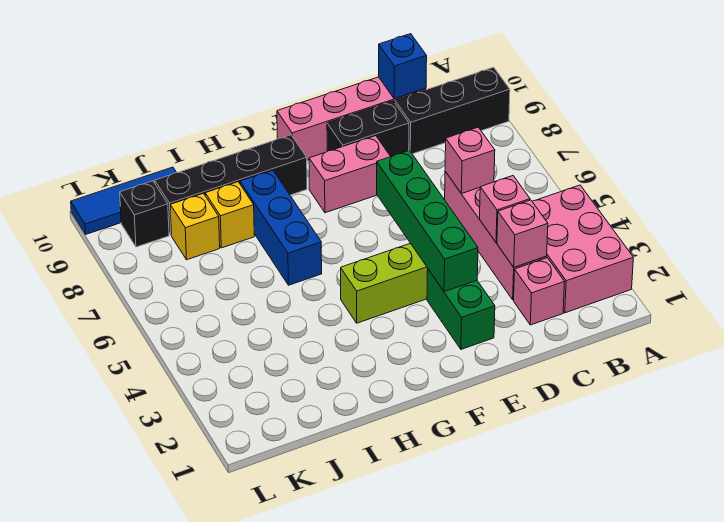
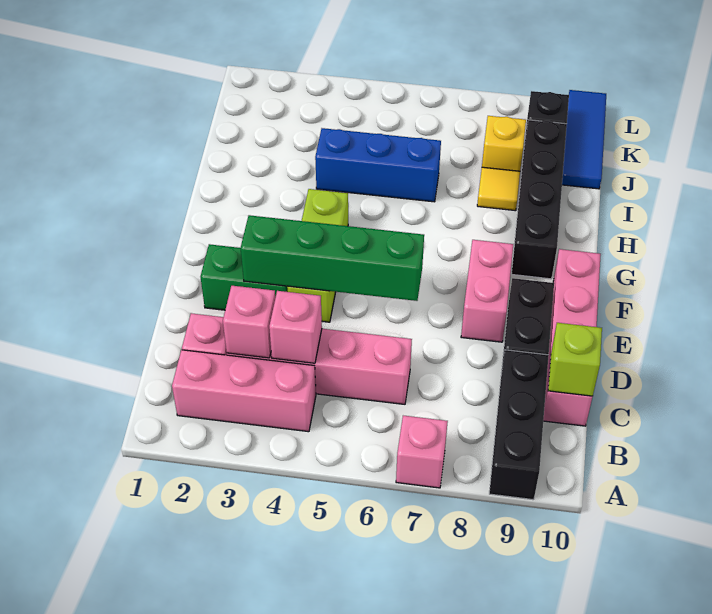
pink 2x3 brick [532,185,633,313] -> pink 1x3 brick [172,350,316,432]
pink 1x1 brick [445,127,495,194] -> pink 1x1 brick moved to [396,416,448,488]
blue 1x1 brick [379,34,427,99] -> lime 1x1 brick [548,323,602,396]
blue 1x3 brick [240,170,322,285] -> blue 1x3 brick moved to [315,128,441,202]
yellow 1x1 brick [205,182,254,248] -> yellow 1x1 tile [477,167,520,211]

